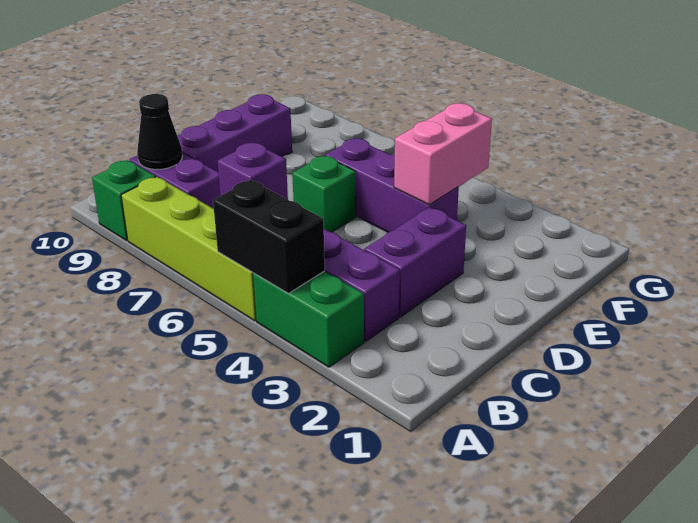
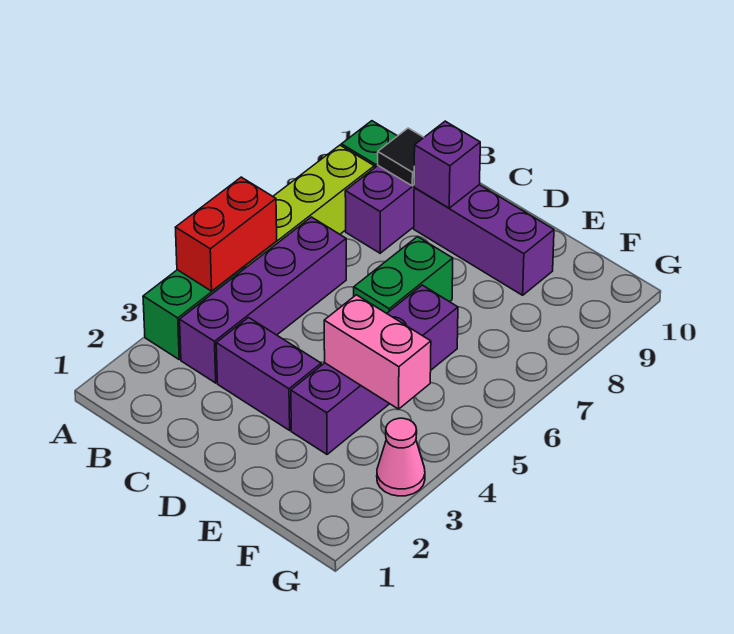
black 1x2 brick [213,180,325,293] -> red 1x2 brick [175,177,277,291]
purple 1x1 brick [218,143,288,200] -> purple 1x1 brick moved to [414,121,480,208]
black 1x1 cone [137,94,182,170] -> black 1x1 tile [378,128,424,186]
green 1x1 brick [292,156,356,232] -> green 1x2 brick [354,237,453,313]
purple 1x3 brick [325,138,459,232] -> purple 1x4 brick [291,285,458,454]
none -> pink 1x1 cone [377,418,425,496]

